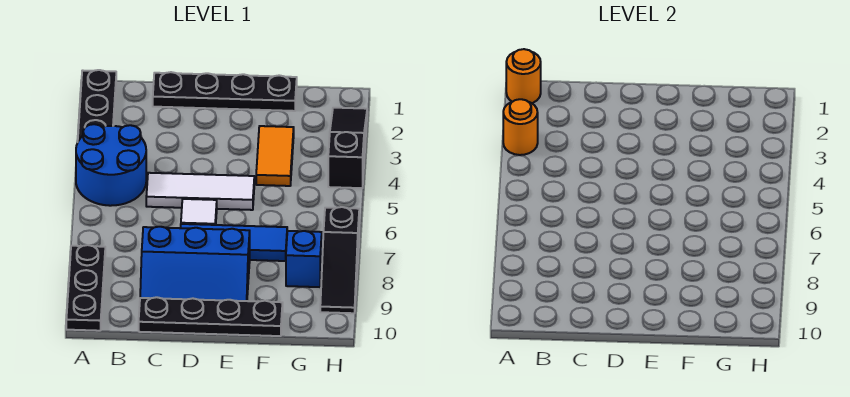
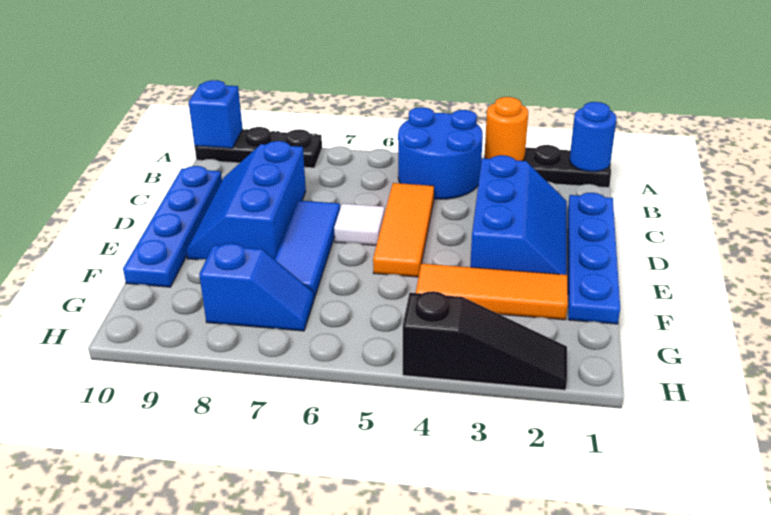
orange 1x1 round brick [506,49,541,103] -> blue 1x1 round brick [570,102,617,172]
none -> blue 1x1 brick [189,80,243,148]
black 1x4 plate [153,72,297,111] -> blue 1x4 plate [568,193,620,324]
none -> blue 2x3 slope [470,155,567,275]
white 1x3 tile [146,173,254,210] -> orange 1x3 tile [373,183,434,277]
black 1x4 plate [139,297,283,336] -> blue 1x4 plate [123,166,222,287]
orange 1x2 tile [256,126,294,186] -> orange 1x3 tile [416,264,568,320]
black 1x3 slope [320,207,359,313] -> none

